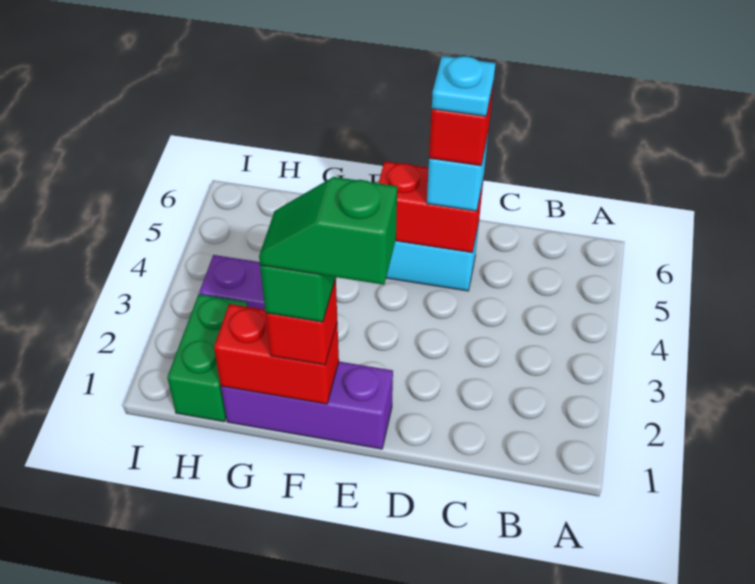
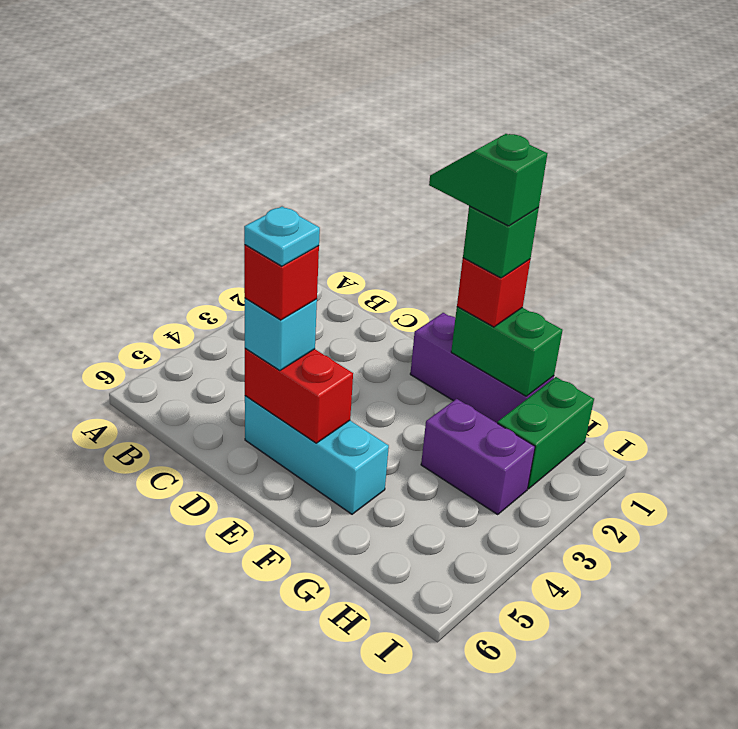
green 1x2 slope [259,177,397,285] -> green 1x2 slope turned to [429,134,547,226]
red 1x2 brick [214,304,339,404] -> green 1x2 brick [451,307,563,396]

